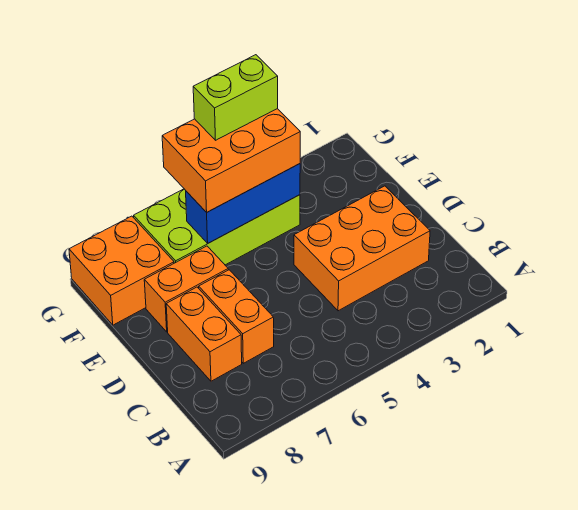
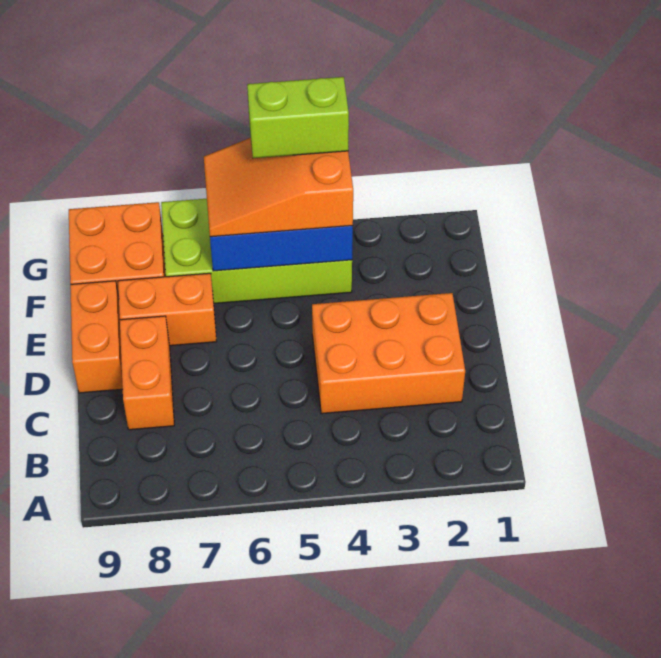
orange 1x2 brick [199,270,274,363] -> orange 1x2 brick moved to [70,281,123,393]
orange 2x3 brick [162,109,300,212] -> orange 2x3 slope [204,138,353,237]

